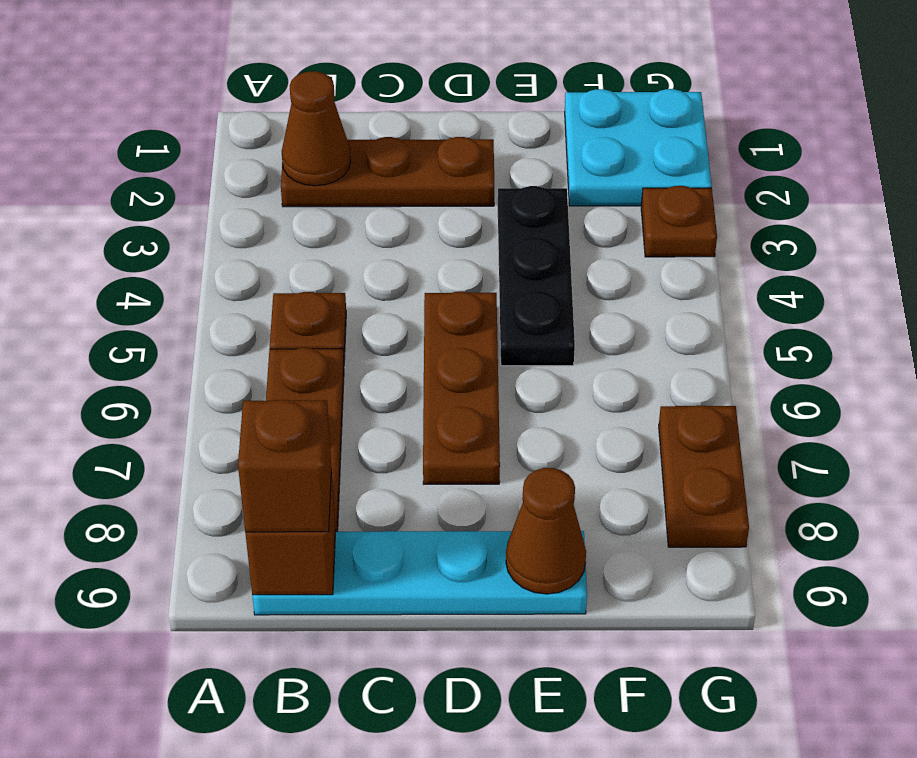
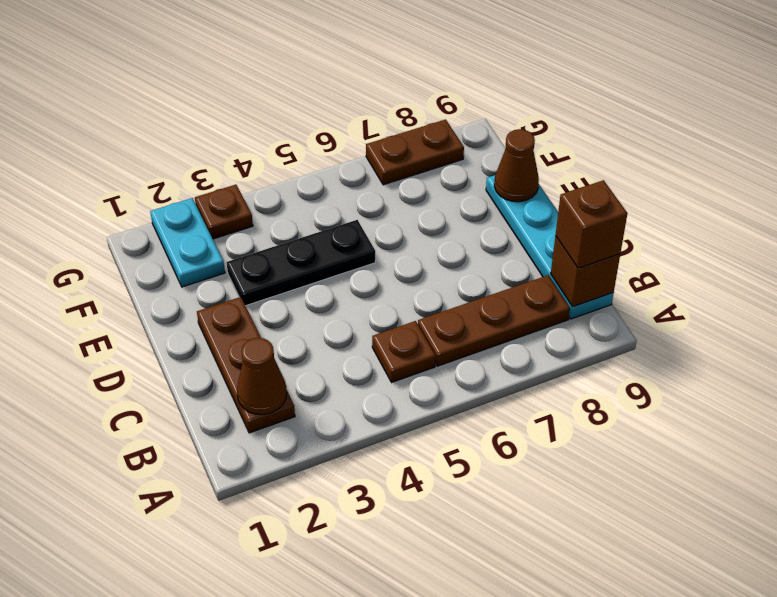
brown 1x3 plate [423,292,500,484] -> none
cyan 2x2 plate [565,89,712,206] -> cyan 1x2 plate [150,198,225,287]

